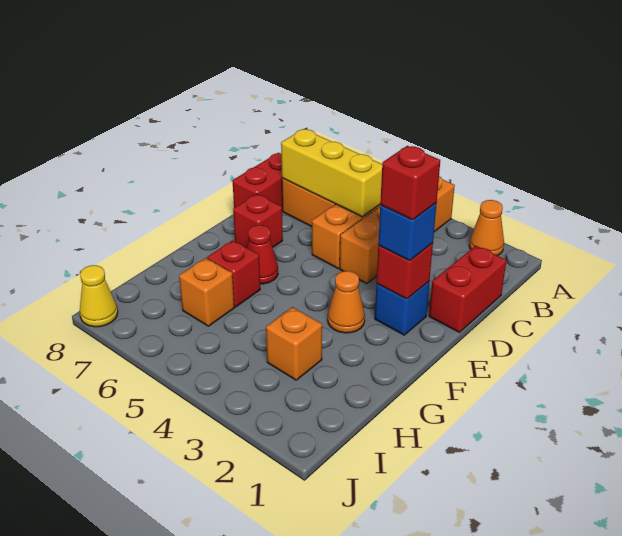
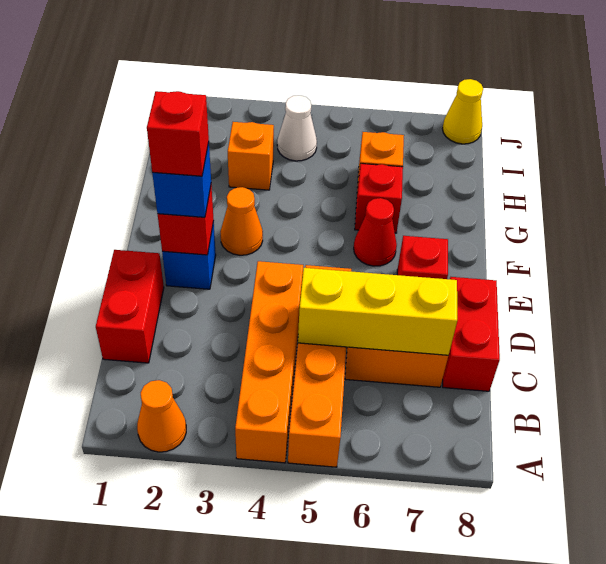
none -> white 1x1 cone [277,95,317,161]

